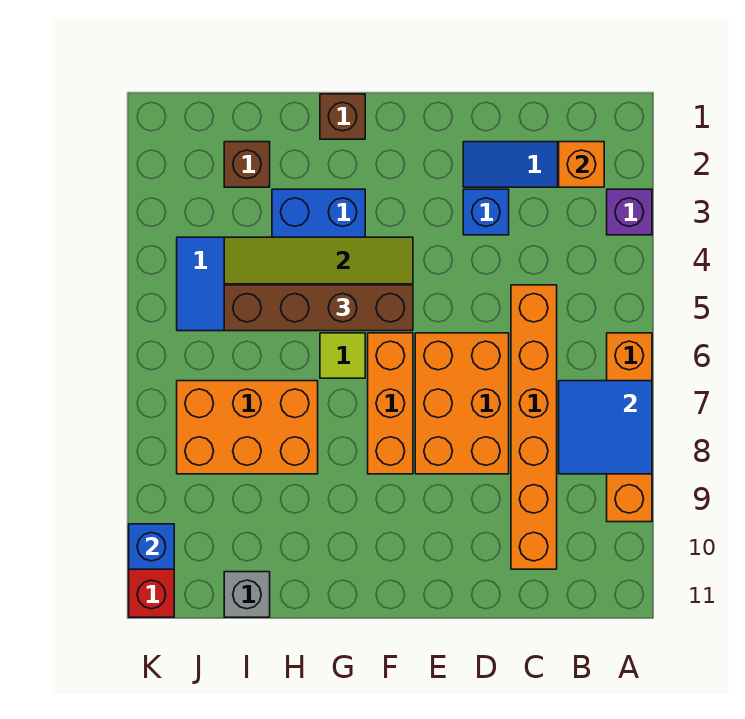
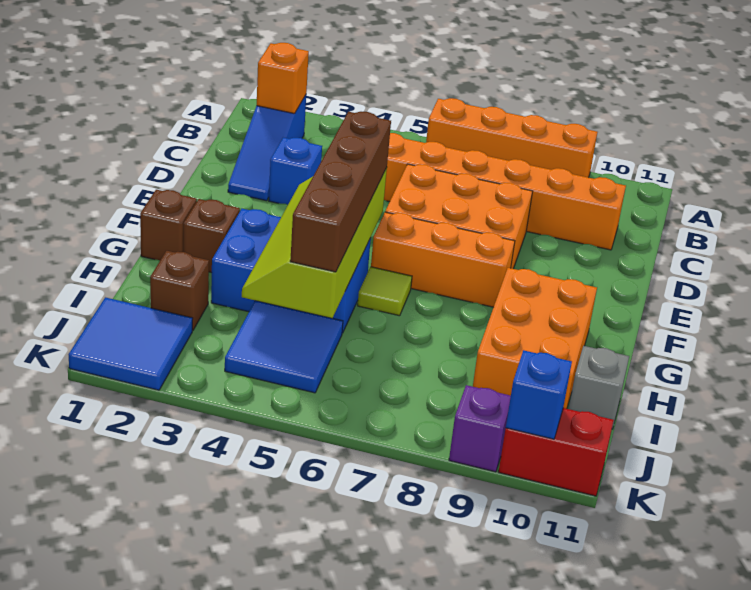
purple 1x1 brick [607,189,652,235] -> purple 1x1 brick moved to [449,385,511,472]
blue 2x2 tile [559,381,652,474] -> blue 2x2 tile moved to [68,297,193,390]
none -> brown 1x1 brick [184,199,240,273]
orange 2x3 brick [177,381,318,474] -> orange 2x3 brick moved to [473,268,597,409]

